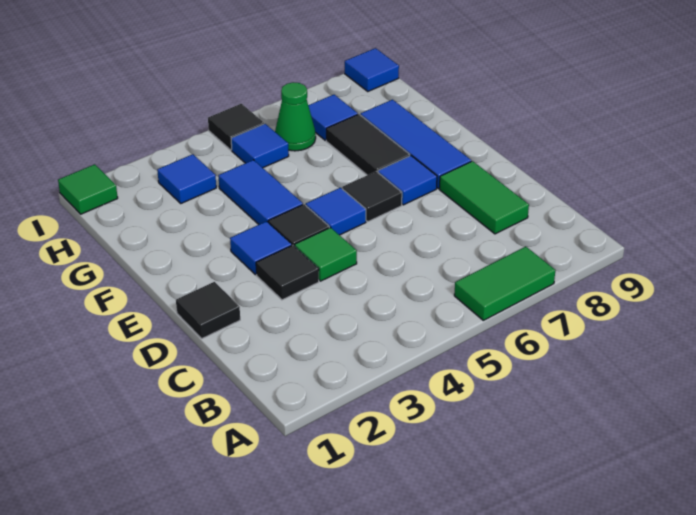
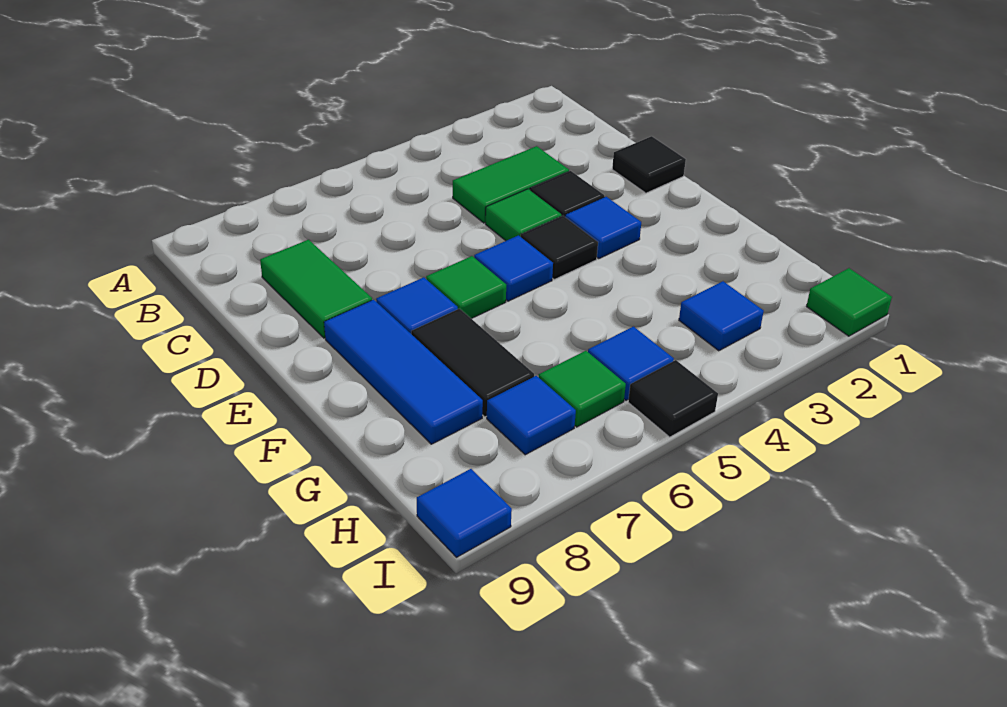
green 1x2 tile [454,247,555,320] -> green 1x2 tile moved to [453,146,569,223]
black 1x1 tile [342,171,402,221] -> green 1x1 tile [426,256,506,319]
blue 1x2 tile [218,160,303,224] -> none
green 1x1 cone [275,82,316,151] -> green 1x1 tile [539,351,626,427]

